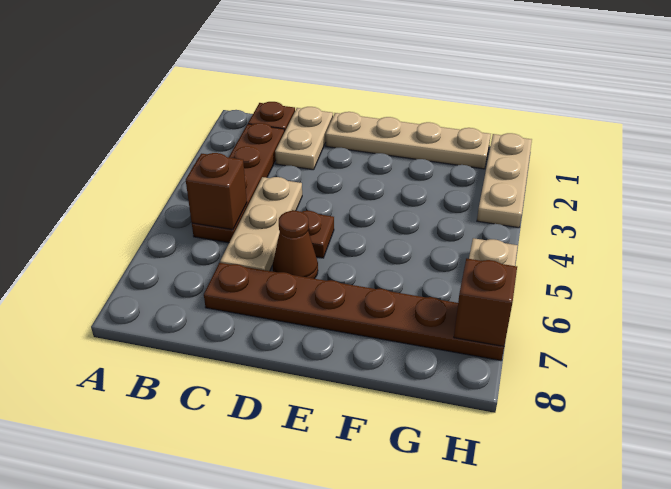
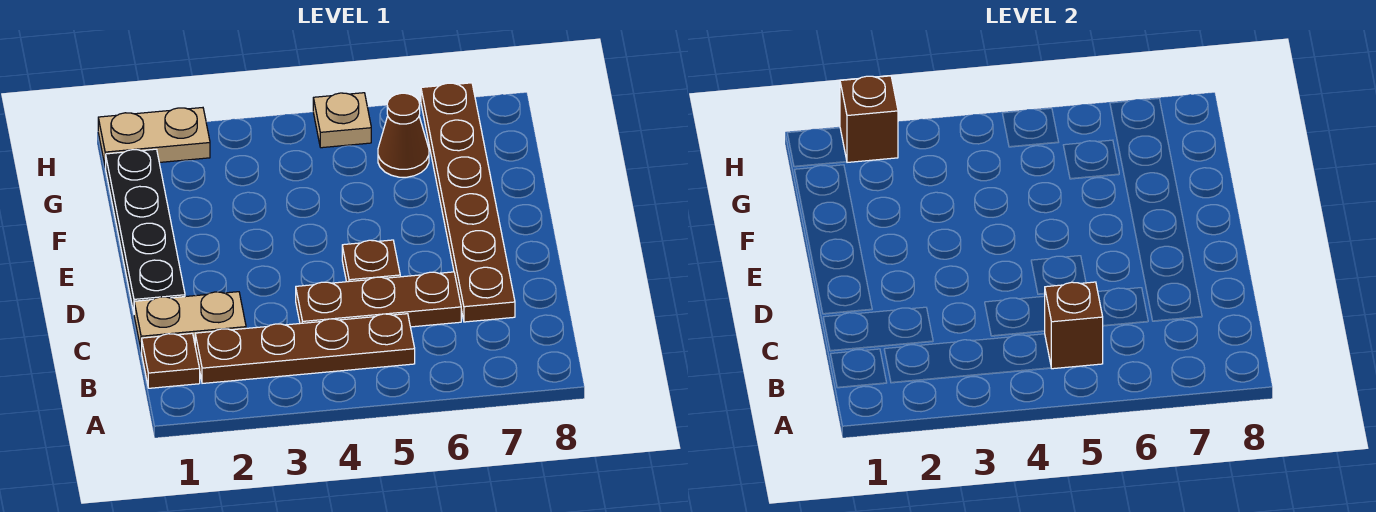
tan 1x3 plate [220,177,302,271] -> brown 1x3 plate [296,272,461,327]
tan 1x4 plate [326,112,491,169] -> black 1x4 plate [106,149,185,312]
brown 1x1 cone [273,211,318,279] -> brown 1x1 cone moved to [378,93,429,177]
tan 1x3 plate [477,133,532,228] -> tan 1x2 plate [98,108,210,167]
brown 1x1 brick [454,259,517,346] -> brown 1x1 brick moved to [840,76,898,162]

